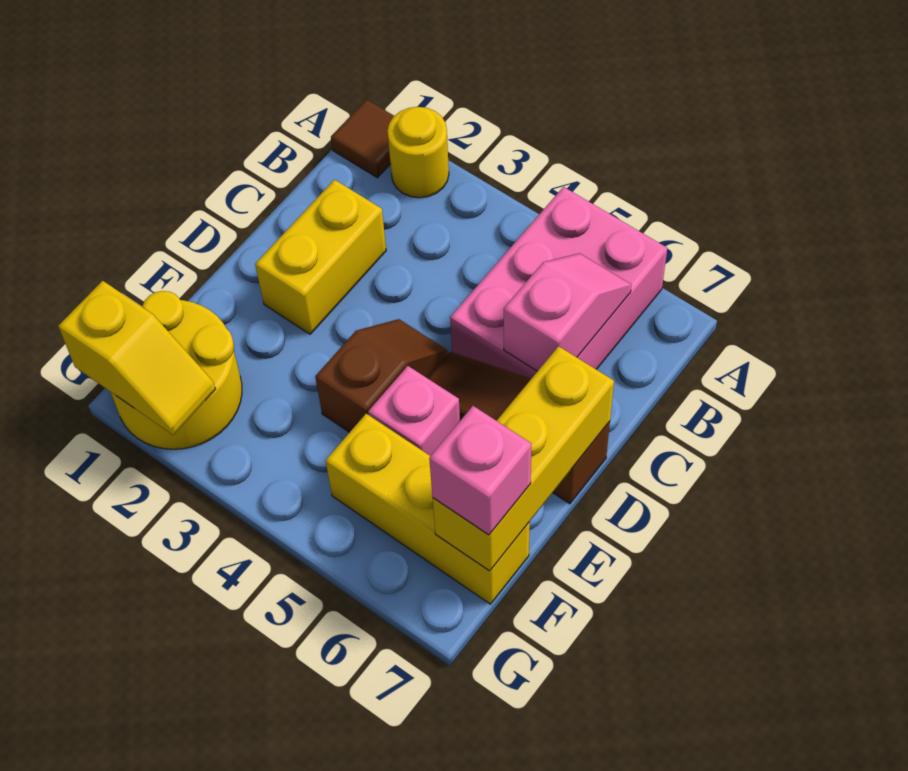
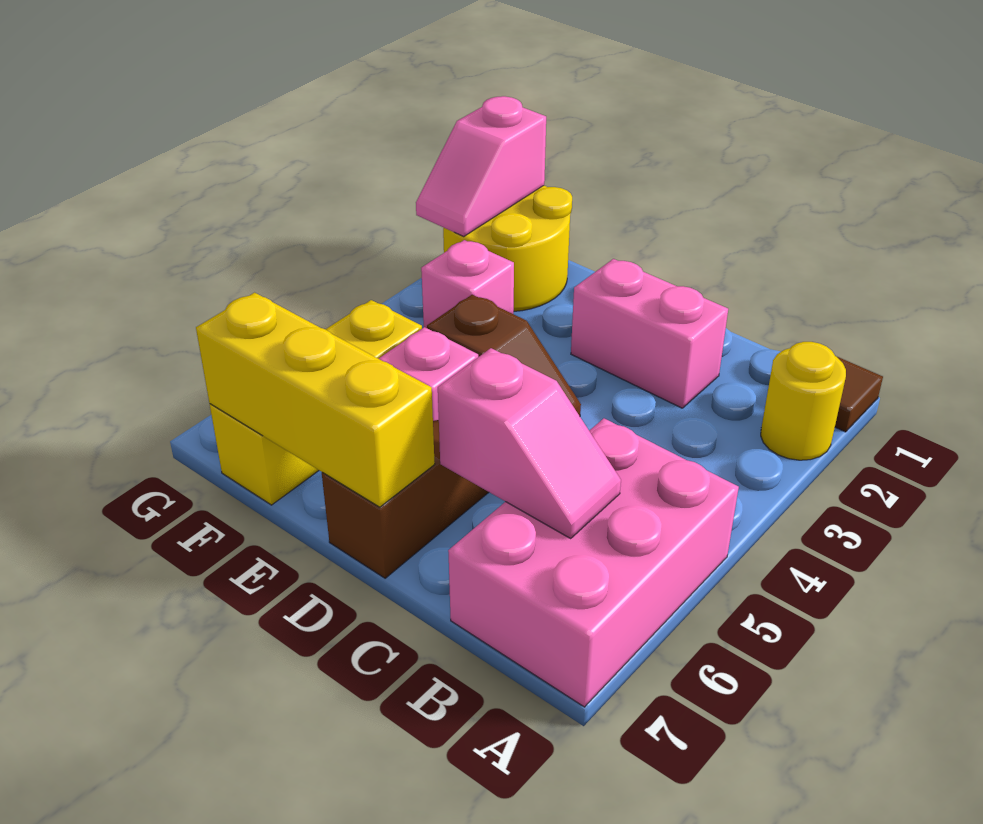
pink 2x3 brick [450,187,667,379] -> pink 2x3 brick turned to [448,418,739,707]
yellow 1x2 brick [255,180,386,334] -> pink 1x2 brick [571,259,728,408]
pink 1x1 brick [429,406,532,535] -> pink 1x1 brick moved to [421,240,514,328]
yellow 1x2 slope [58,281,215,435] -> pink 1x2 slope [416,96,546,237]

